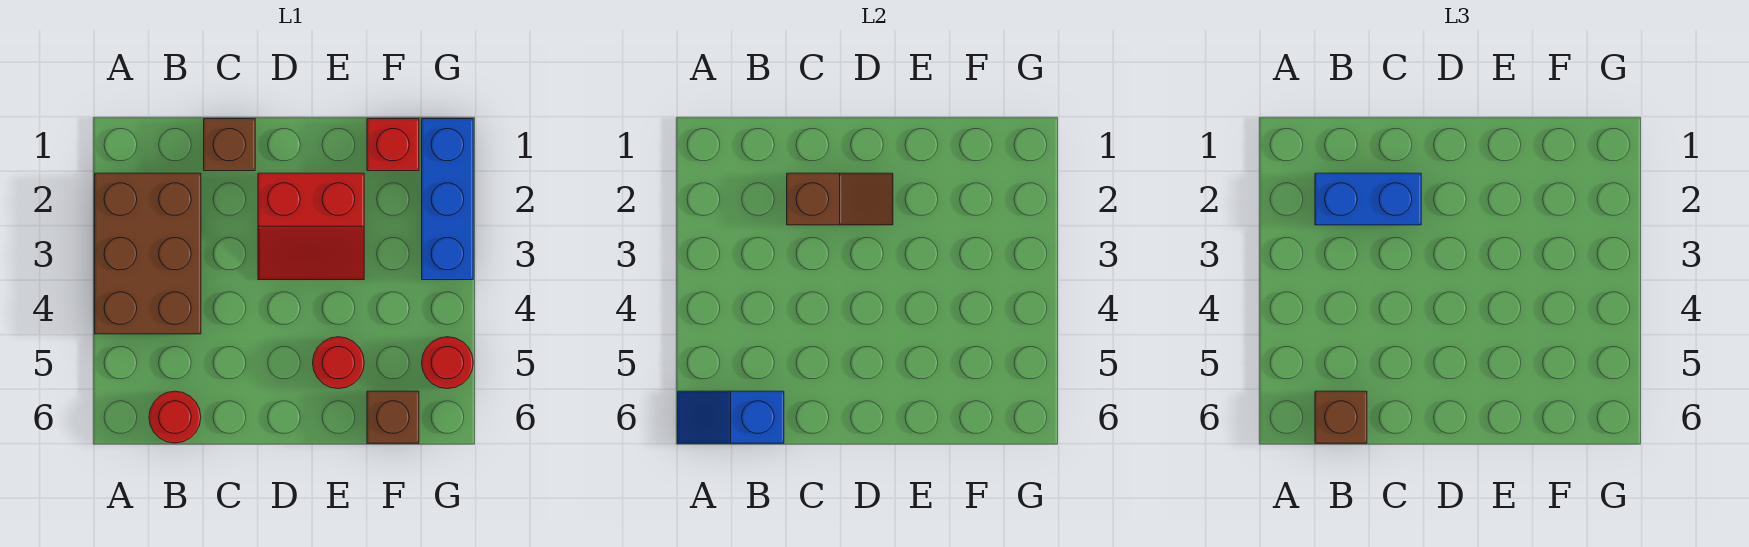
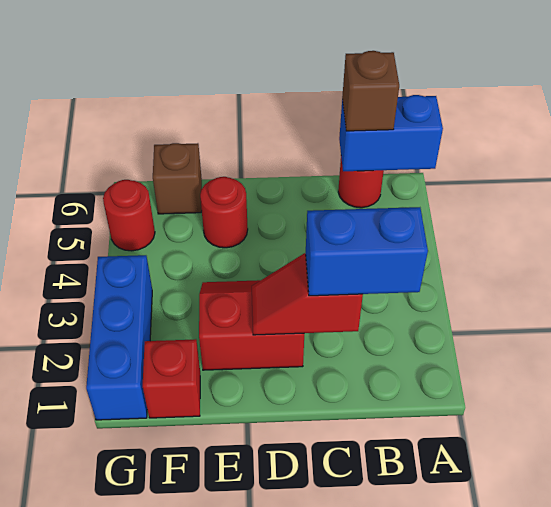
brown 2x3 brick [95,173,201,334] -> none
blue 1x2 slope [678,391,784,443] -> blue 1x2 brick [339,95,443,171]
brown 1x1 brick [204,119,255,171] -> none
brown 1x2 slope [787,173,893,225] -> red 1x2 slope [252,253,363,335]

